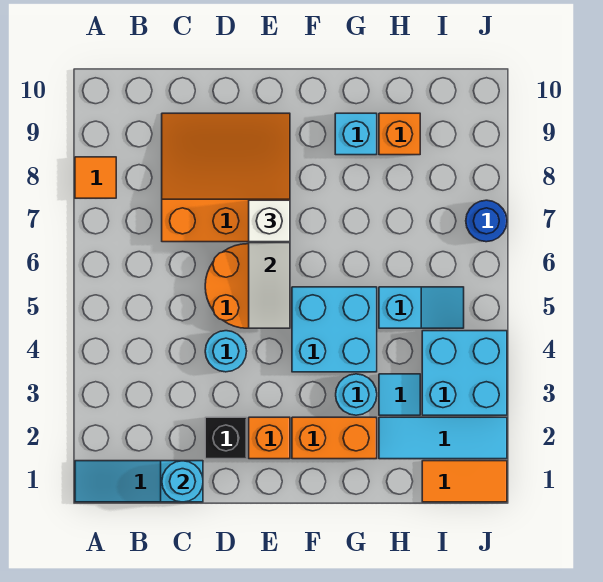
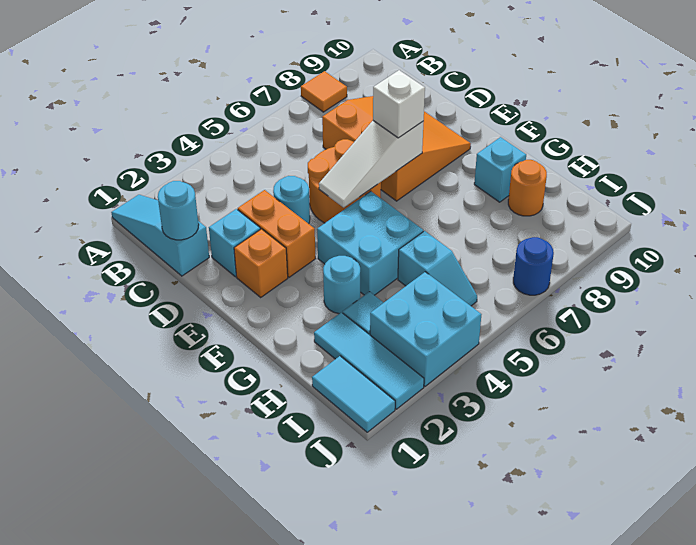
black 1x1 brick [205,417,247,459] -> cyan 1x1 brick [209,209,260,277]
orange 1x2 brick [292,417,377,459] -> orange 1x2 brick moved to [238,190,316,277]
orange 1x1 brick [379,113,420,155] -> orange 1x1 round brick [508,160,547,216]
orange 1x2 tile [422,461,507,502] -> cyan 1x2 tile [312,356,395,432]

